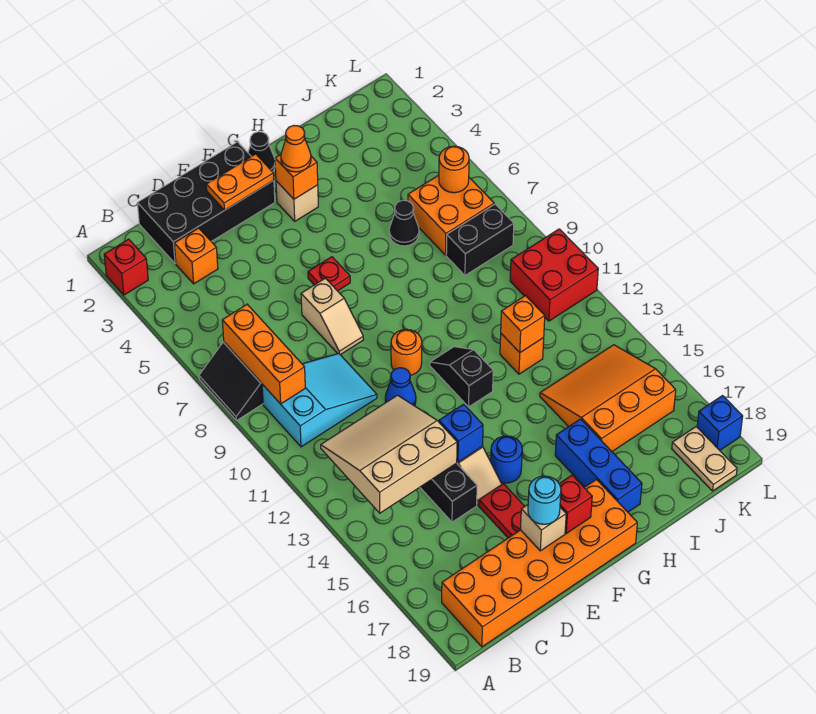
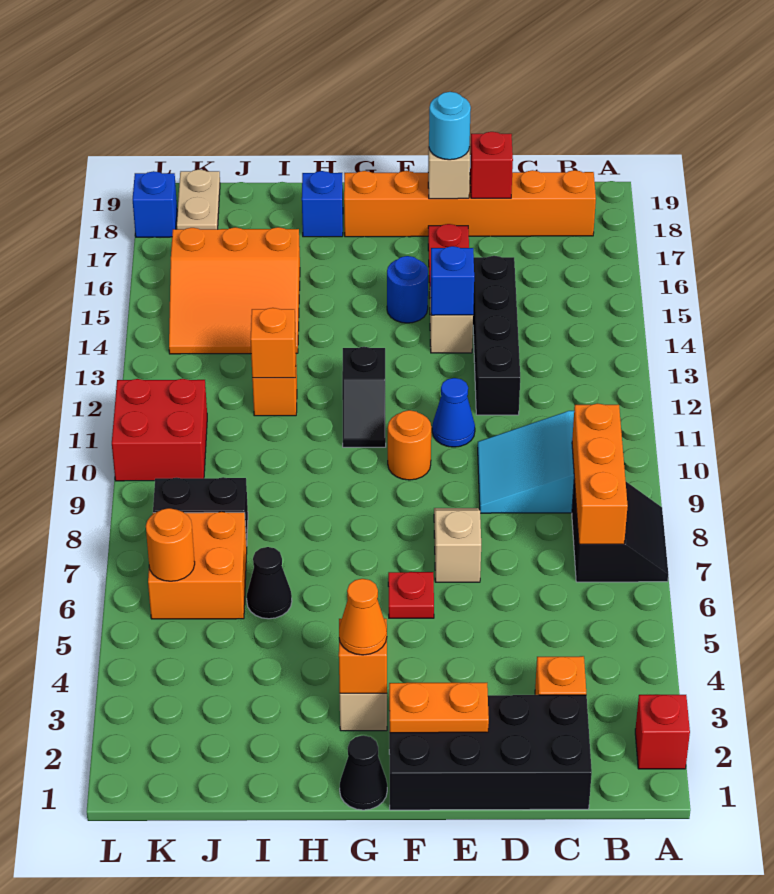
tan 3x3 slope [321,395,457,513] -> none
orange 2x6 brick [442,480,637,647] -> orange 1x6 brick [344,170,596,237]
red 1x1 brick [559,475,592,533] -> red 1x1 brick moved to [470,132,513,198]
blue 1x3 brick [555,419,642,512] -> blue 1x1 brick [302,171,343,237]

